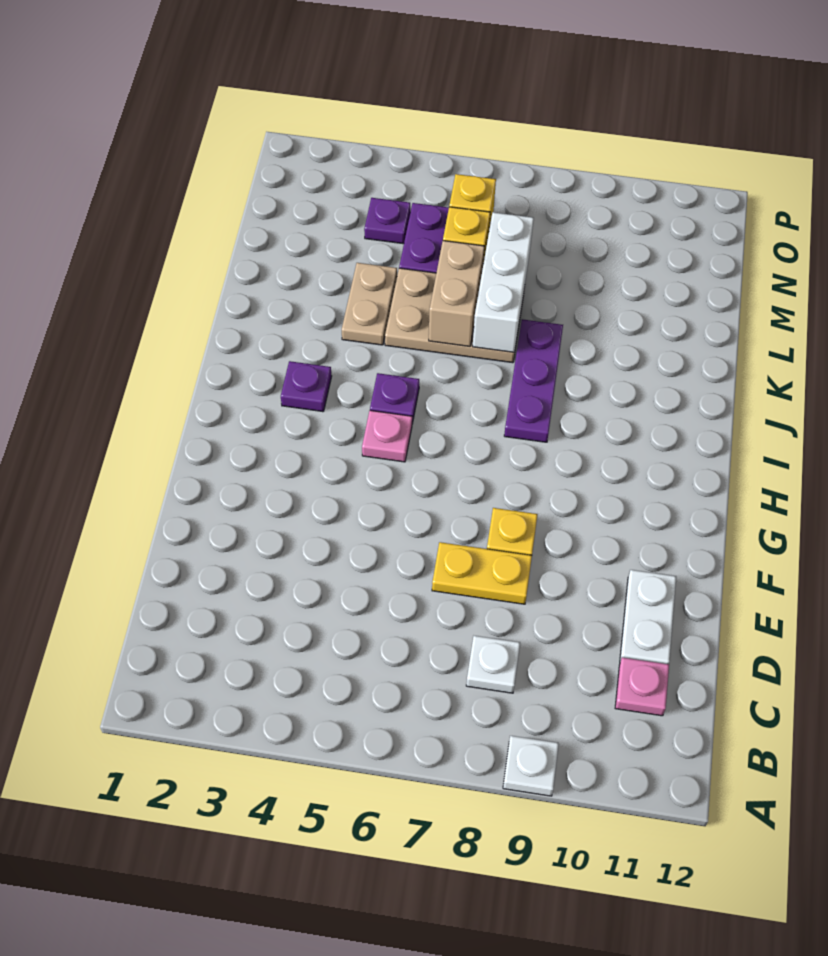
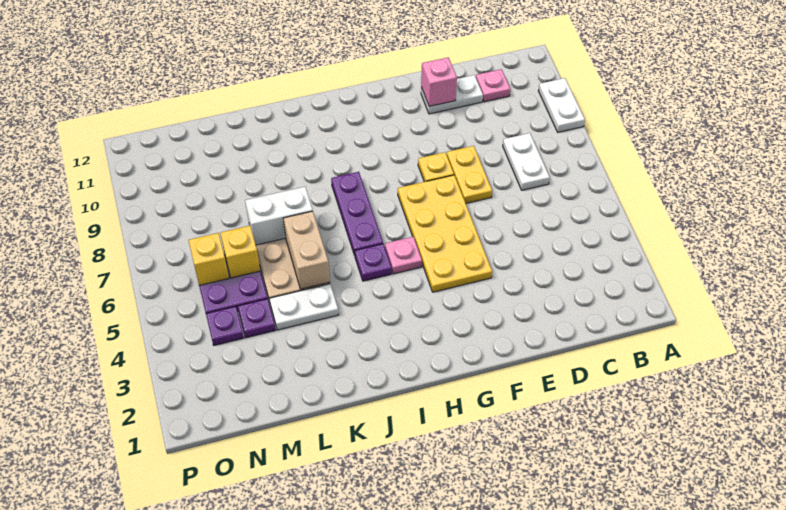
white 1x1 plate [503,736,559,796] -> white 1x2 plate [538,78,585,132]
white 1x1 plate [466,636,520,693] -> white 1x2 plate [503,133,550,190]
none -> pink 1x1 brick [421,57,457,106]
none -> yellow 2x4 plate [398,175,492,292]
purple 1x1 plate [281,361,332,412] -> purple 1x1 plate moved to [238,299,276,338]
purple 1x3 plate [504,319,563,442] -> purple 1x3 plate turned to [331,172,383,255]
tan 1x2 plate [342,263,397,345] -> white 1x2 plate [269,284,339,330]
tan 1x2 brick [429,241,484,347] -> tan 1x2 brick turned to [283,211,330,289]
white 1x3 brick [473,212,534,352] -> white 1x2 brick [245,187,313,245]

